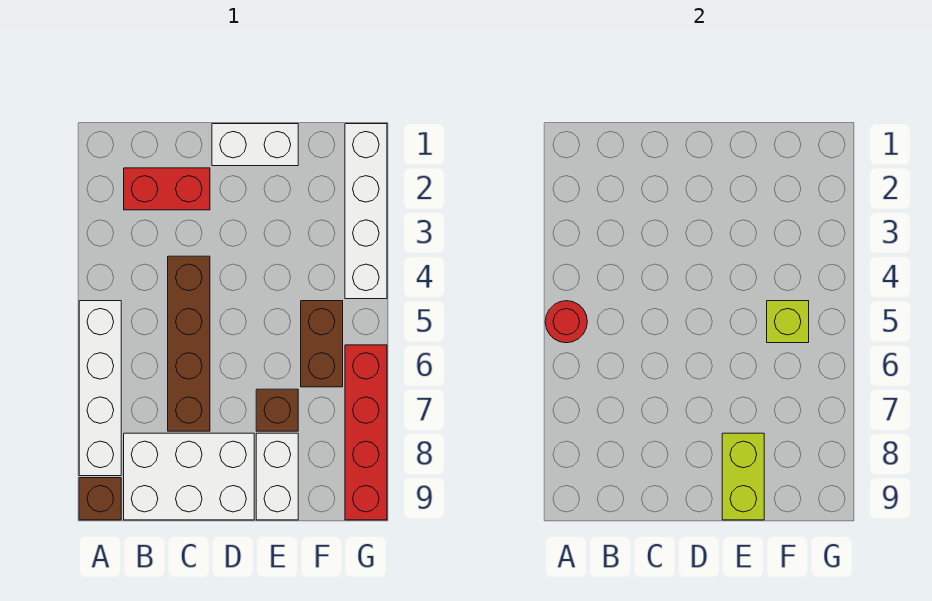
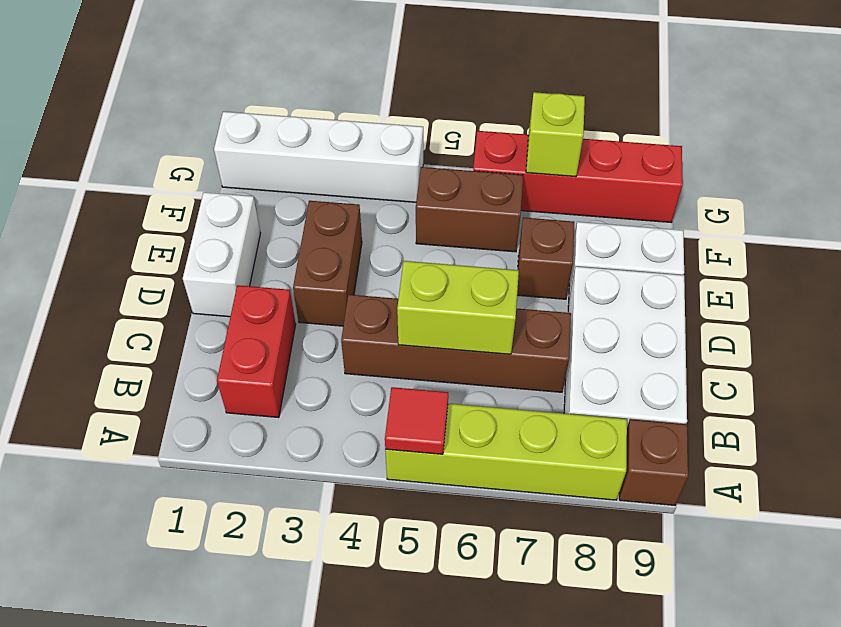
white 1x4 brick [79,301,121,476] -> lime 1x4 brick [385,403,627,500]
red 1x1 round brick [545,301,587,343] -> red 1x1 tile [385,387,448,454]
none -> brown 1x2 brick [293,201,362,326]
lime 1x2 brick [722,433,764,520] -> lime 1x2 brick moved to [397,261,519,354]
lime 1x1 brick [767,301,809,343] -> lime 1x1 brick moved to [526,92,585,177]

